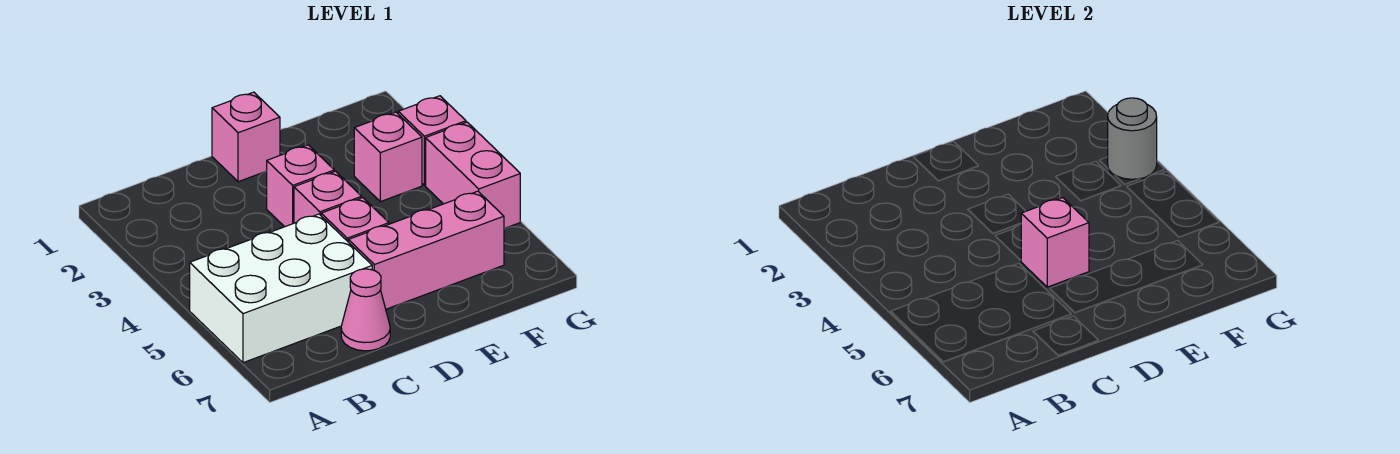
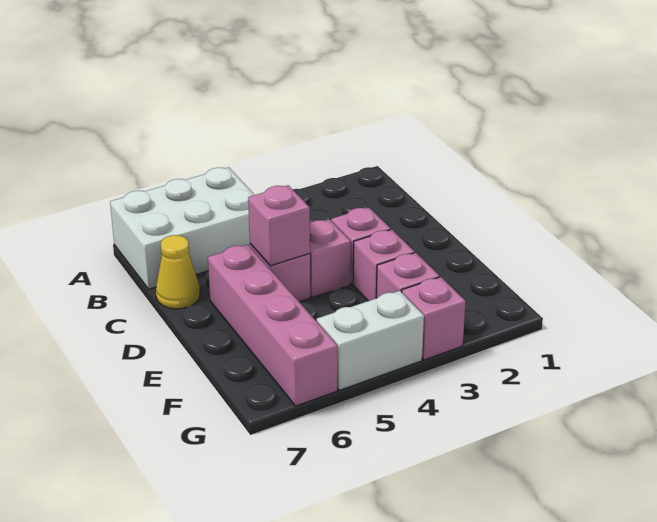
white 2x3 brick [190,214,372,363] -> white 2x3 brick turned to [110,167,254,289]
pink 1x1 cone [341,269,390,351] -> yellow 1x1 cone [156,235,200,309]
pink 1x1 brick [212,92,280,182] -> pink 1x1 brick moved to [353,229,414,301]
pink 1x3 brick [348,191,504,309] -> pink 1x4 brick [208,245,337,406]
grey 1x1 round brick [1108,98,1157,179] -> none
pink 1x2 brick [426,122,520,228] -> white 1x2 brick [317,291,424,390]

